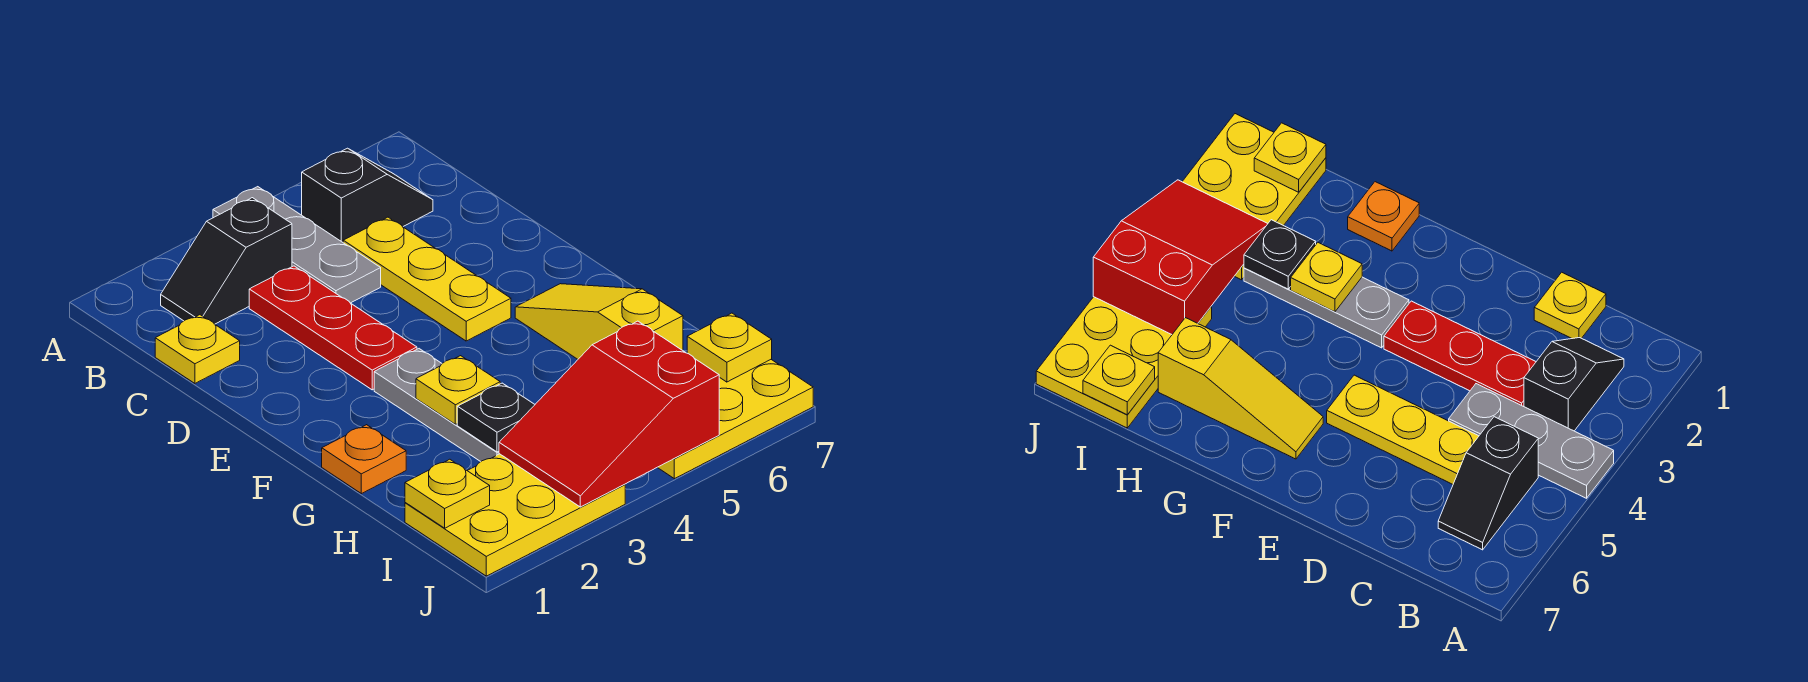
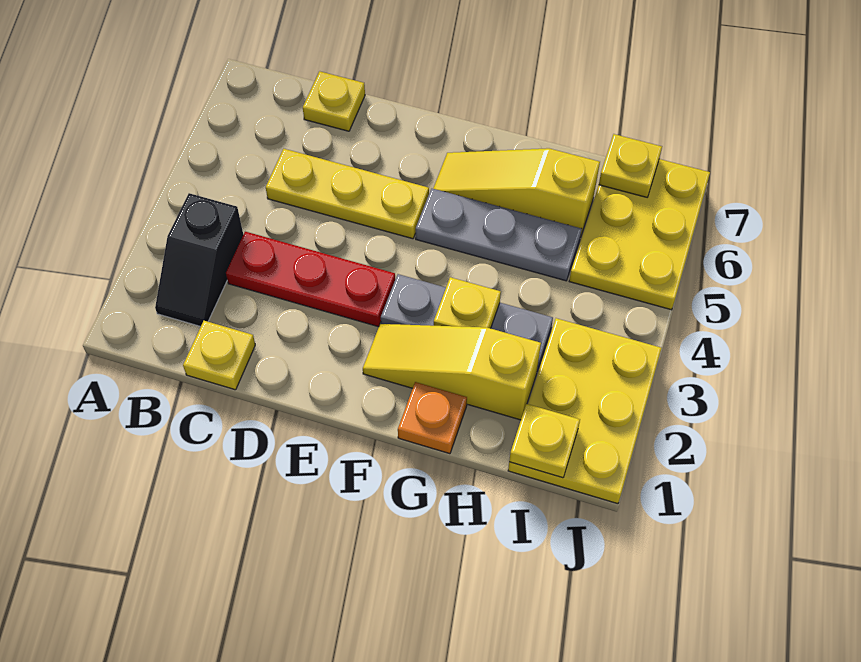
grey 1x3 plate [213,187,381,303] -> grey 1x3 plate moved to [416,188,582,281]
black 1x2 slope [302,148,433,242] -> none
none -> yellow 1x1 plate [303,71,365,131]
none -> yellow 1x3 slope [363,324,541,420]
black 1x1 plate [457,383,535,452] -> none
red 2x3 slope [499,321,719,507] -> none

